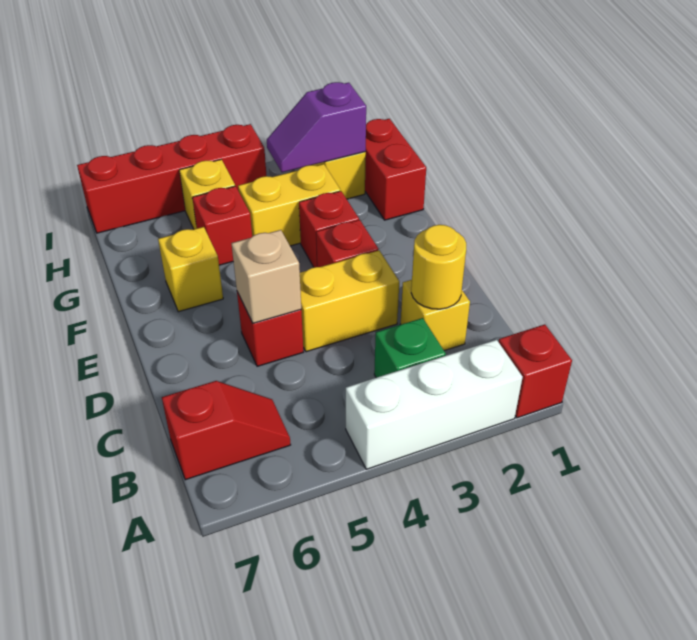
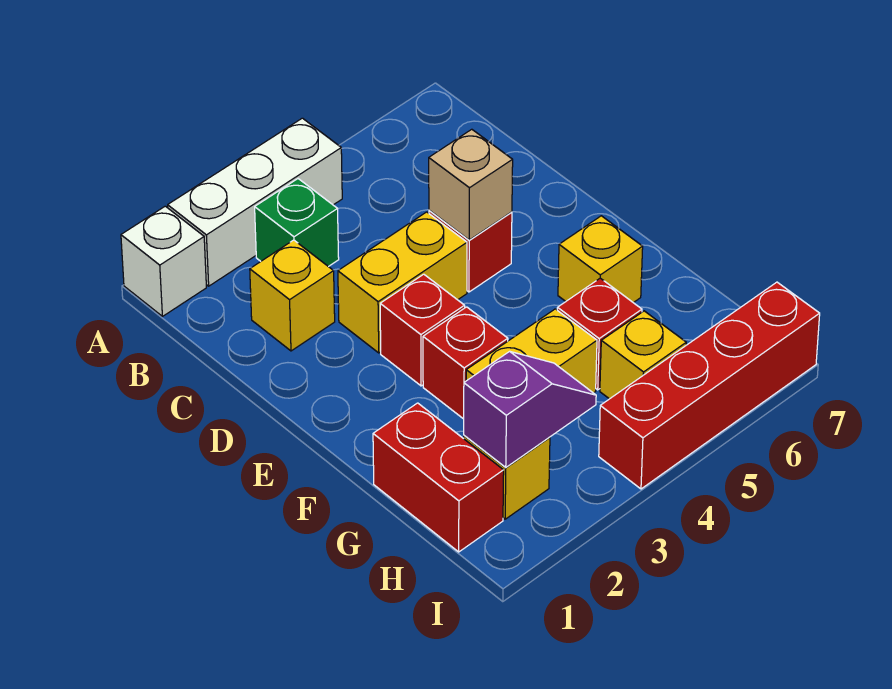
red 1x1 brick [499,324,572,418] -> white 1x1 brick [121,206,206,316]
red 1x2 slope [162,381,291,480] -> none
yellow 1x1 round brick [411,225,466,309] -> none

